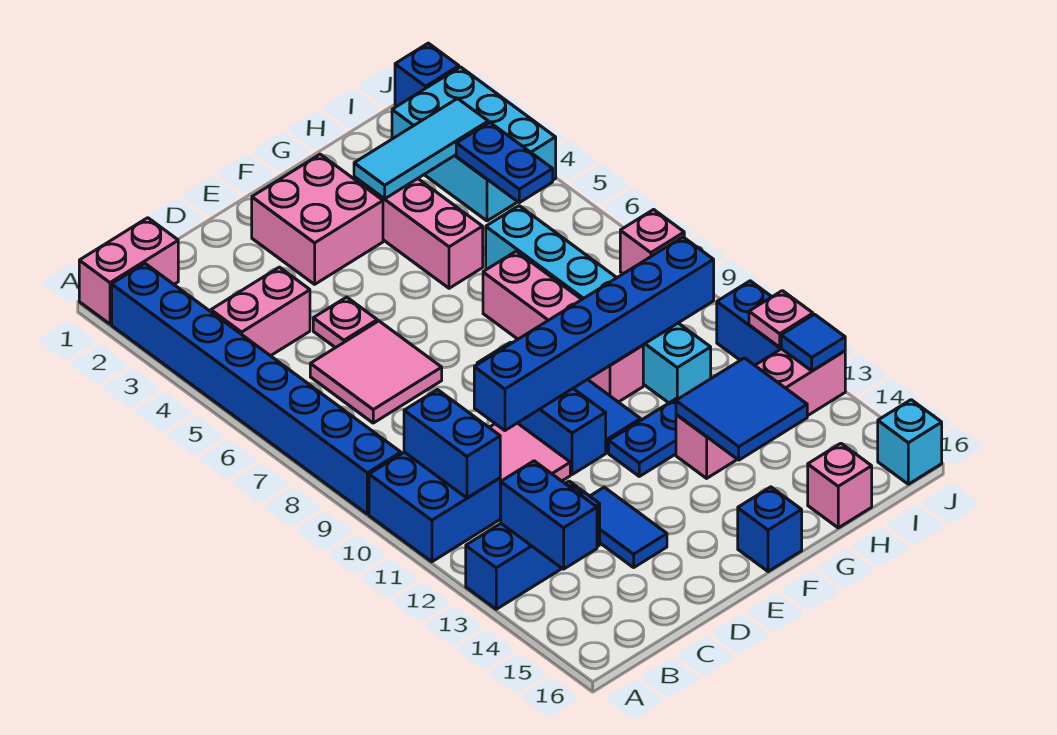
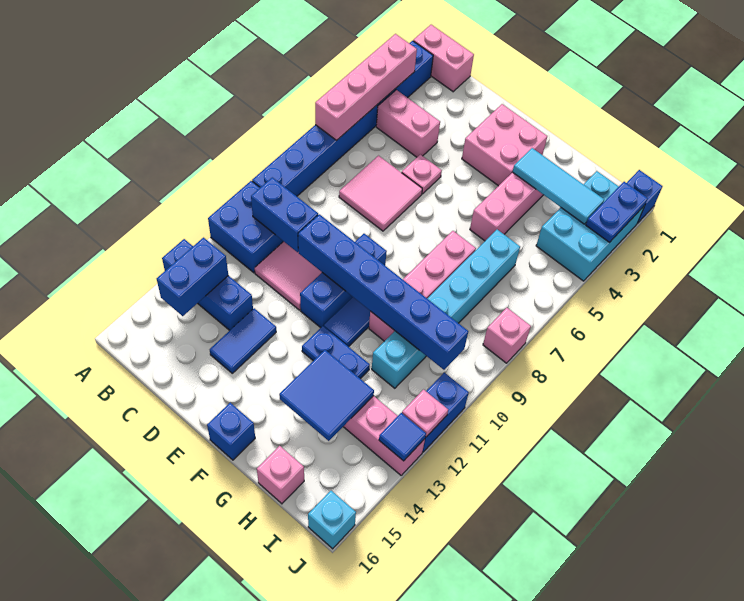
none -> pink 1x4 brick [315,34,417,140]
blue 1x2 brick [404,390,500,498] -> blue 1x2 brick turned to [251,177,318,252]
blue 1x2 plate [456,122,553,203] -> blue 1x2 plate moved to [586,182,648,243]

